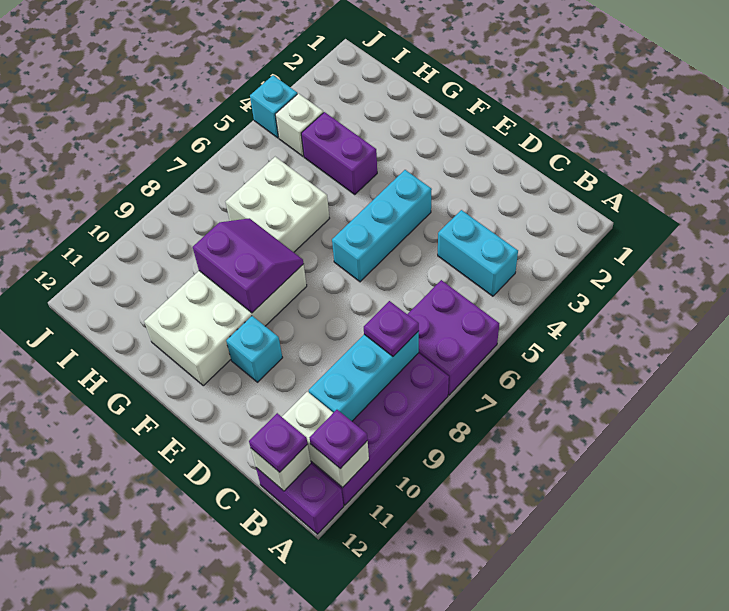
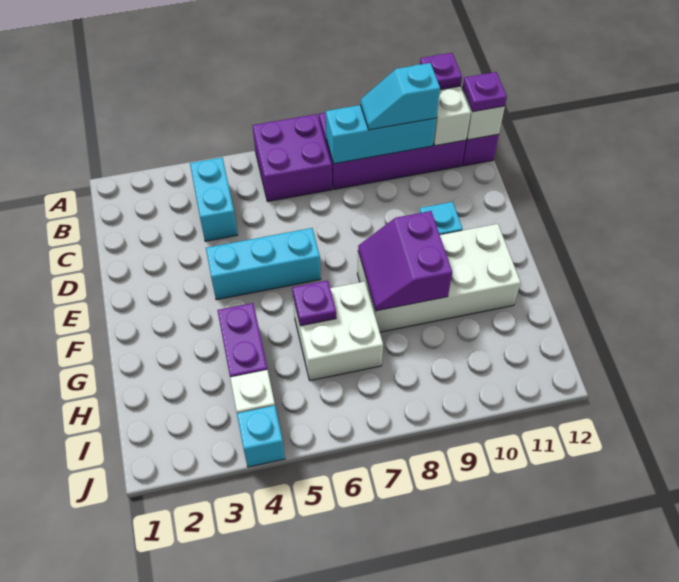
purple 1x1 plate [364,301,419,356] -> purple 1x1 plate moved to [292,280,336,326]
none -> cyan 1x2 slope [360,63,440,130]

